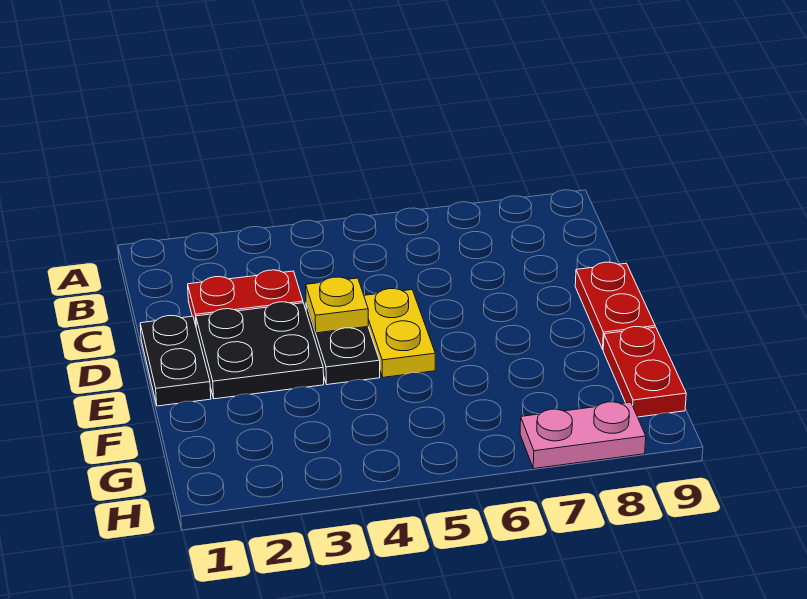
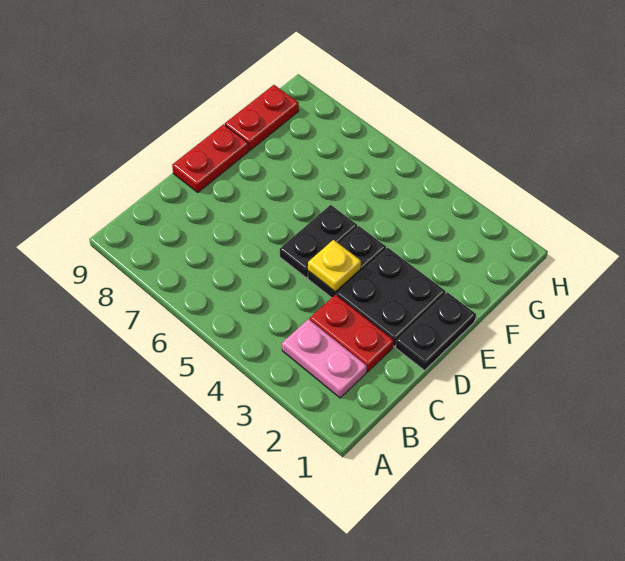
yellow 1x2 plate [364,289,435,377] -> black 1x2 plate [280,205,357,278]
pink 1x2 plate [520,402,646,469] -> pink 1x2 plate moved to [282,319,367,398]

